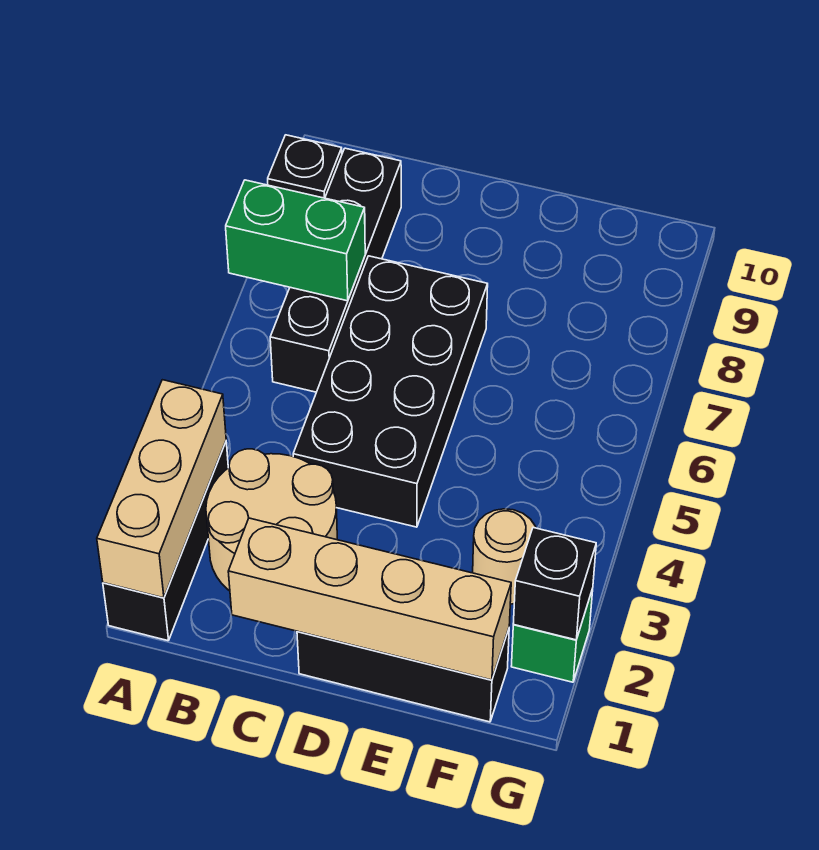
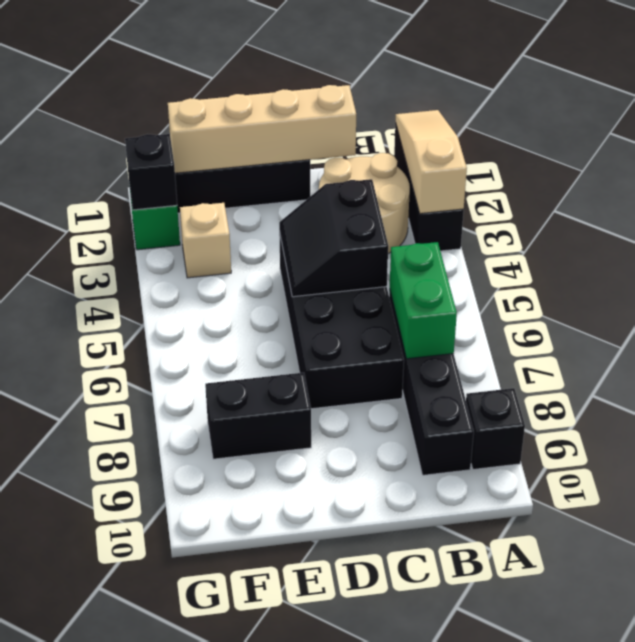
tan 1x3 brick [97,380,226,598] -> tan 1x3 slope [395,110,467,214]
green 1x2 brick [226,180,365,301] -> green 1x2 brick turned to [390,242,457,359]
none -> black 2x2 slope [279,179,388,297]
none -> black 1x2 brick [205,373,311,459]
tan 1x1 round brick [473,509,536,604] -> tan 1x1 brick [180,203,231,278]

